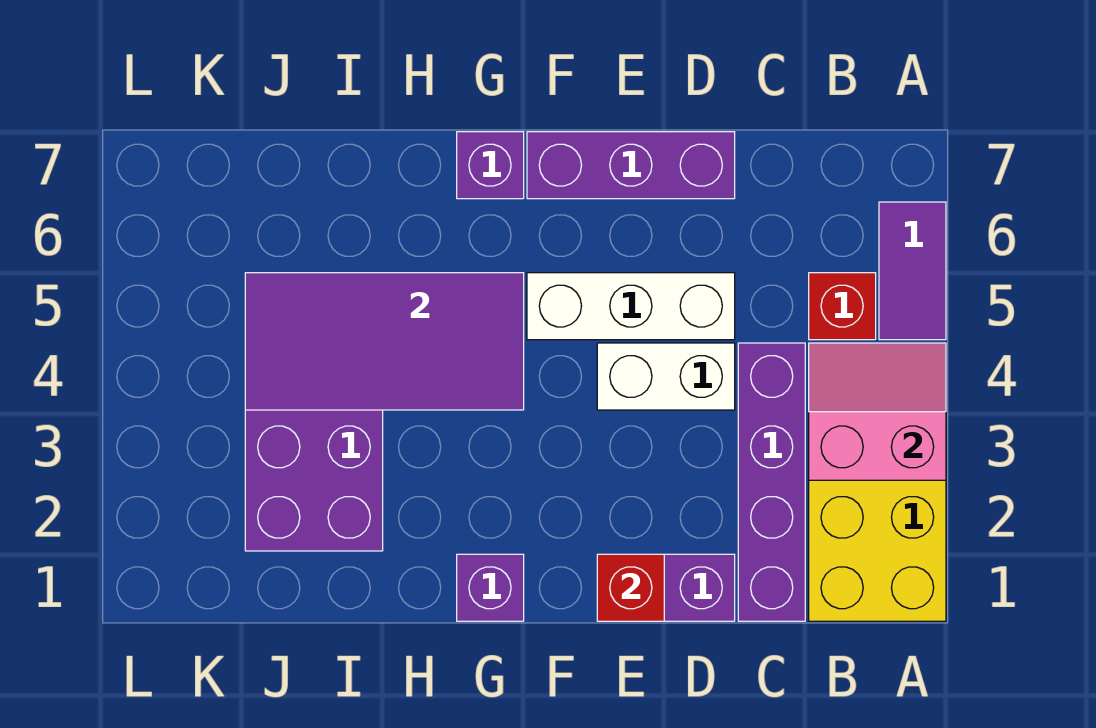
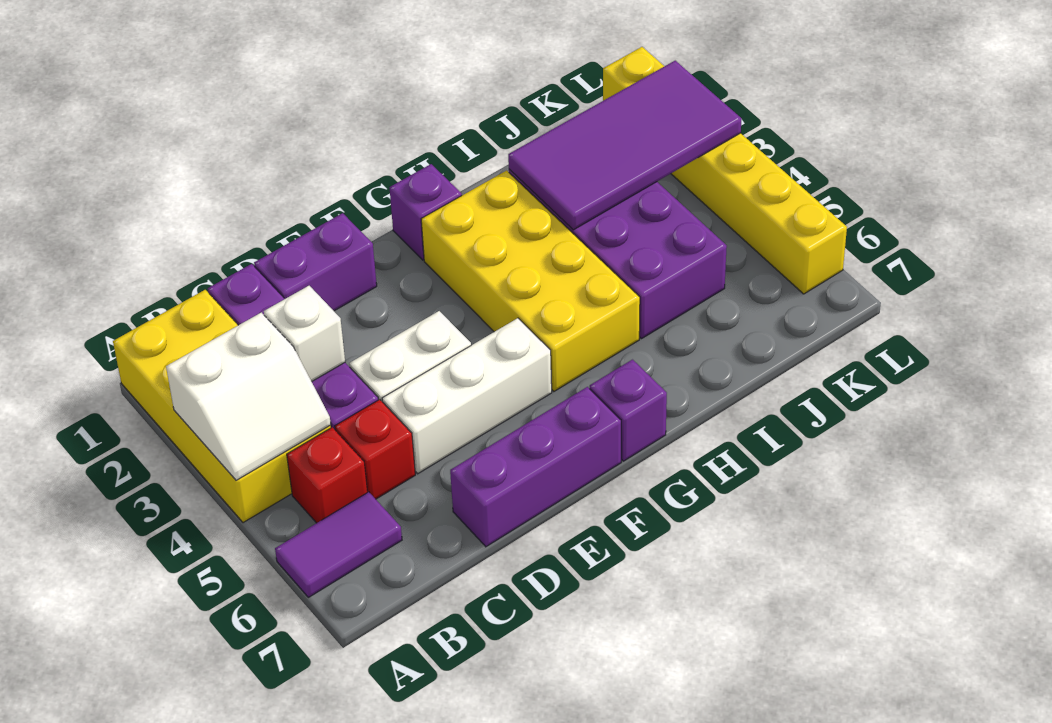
pink 2x2 slope [809,343,946,480] -> white 2x2 slope [166,313,331,480]
purple 1x2 tile [879,202,946,340] -> purple 1x2 tile turned to [275,492,402,597]
none -> white 1x1 brick [264,286,345,382]
red 1x1 brick [597,554,664,621] -> red 1x1 brick moved to [335,399,415,499]
none -> yellow 2x4 brick [421,170,640,391]
purple 2x4 tile [245,273,524,410] -> purple 2x4 tile moved to [508,61,742,230]
none -> yellow 1x6 brick [603,47,847,294]

